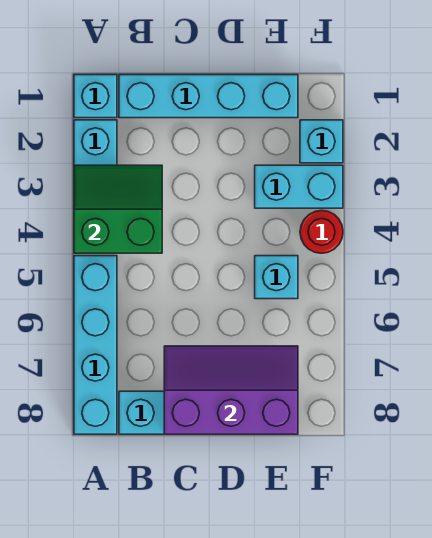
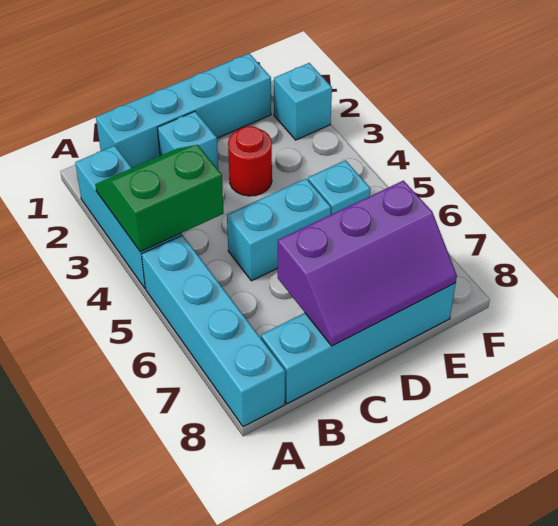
cyan 1x1 brick [74,75,117,118] -> cyan 1x1 brick moved to [157,111,218,169]
purple 2x3 slope [164,346,298,434] -> purple 2x3 slope turned to [278,181,457,346]
cyan 1x2 brick [255,165,343,208] -> cyan 1x2 brick moved to [227,179,331,281]
red 1x1 round brick [300,210,343,253] -> red 1x1 round brick moved to [228,126,272,196]

